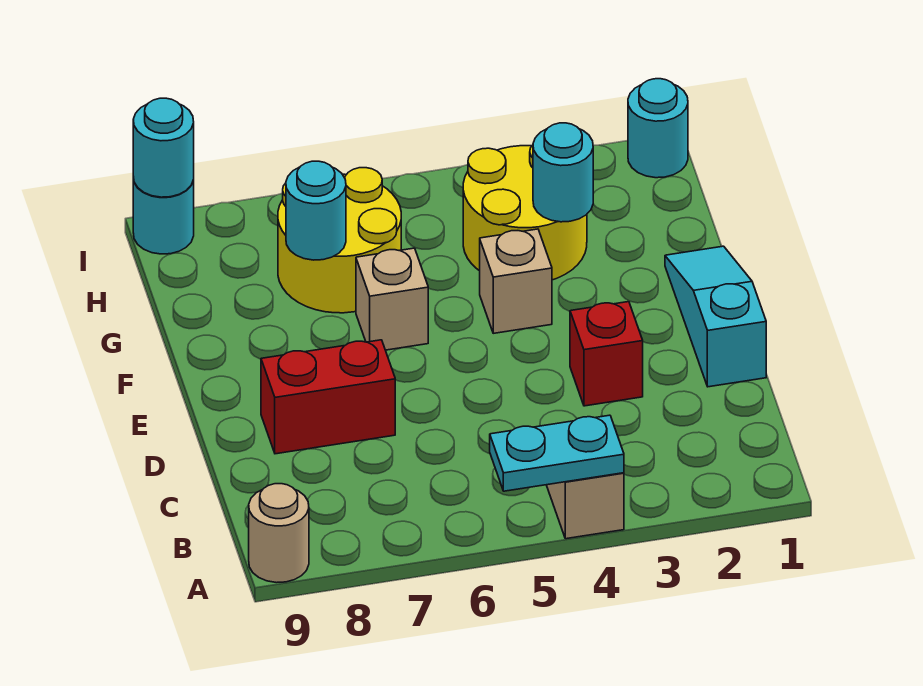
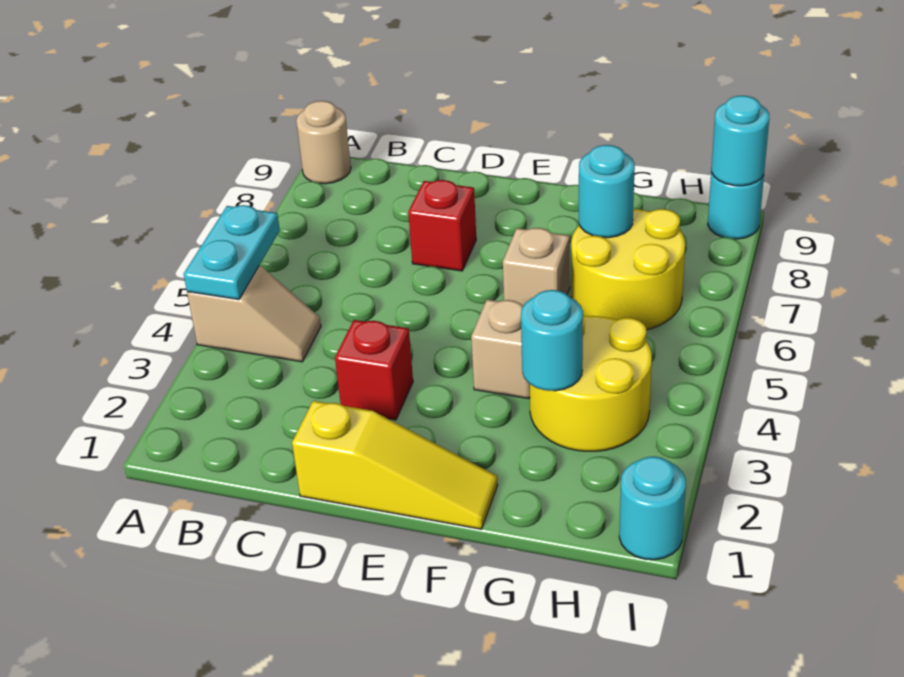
cyan 1x3 slope [665,246,766,387] -> yellow 1x3 slope [292,401,498,529]
red 1x2 brick [261,340,395,454] -> red 1x1 brick [408,180,476,271]

